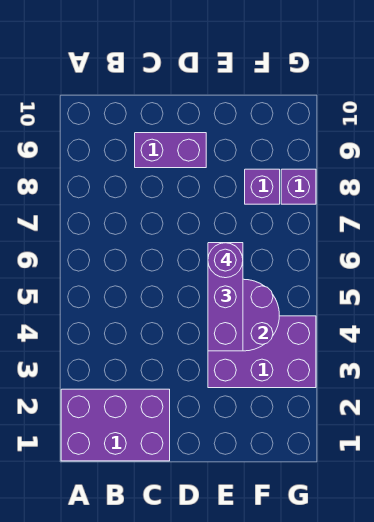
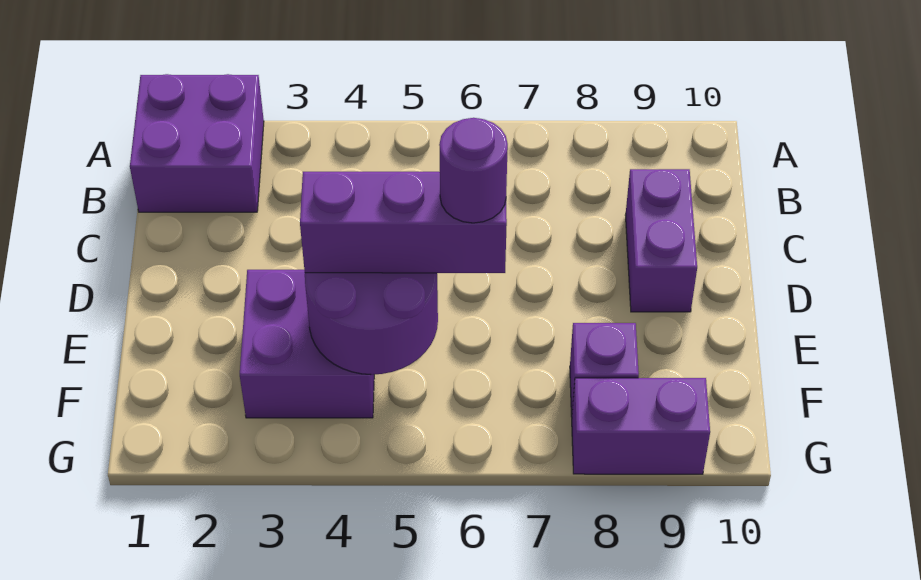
purple 2x3 brick [61,389,170,461] -> purple 2x2 brick [130,74,264,212]
purple 2x3 brick [208,316,316,388] -> purple 2x2 brick [240,270,374,418]
purple 1x1 brick [281,169,316,204] -> purple 1x2 brick [572,378,710,474]

